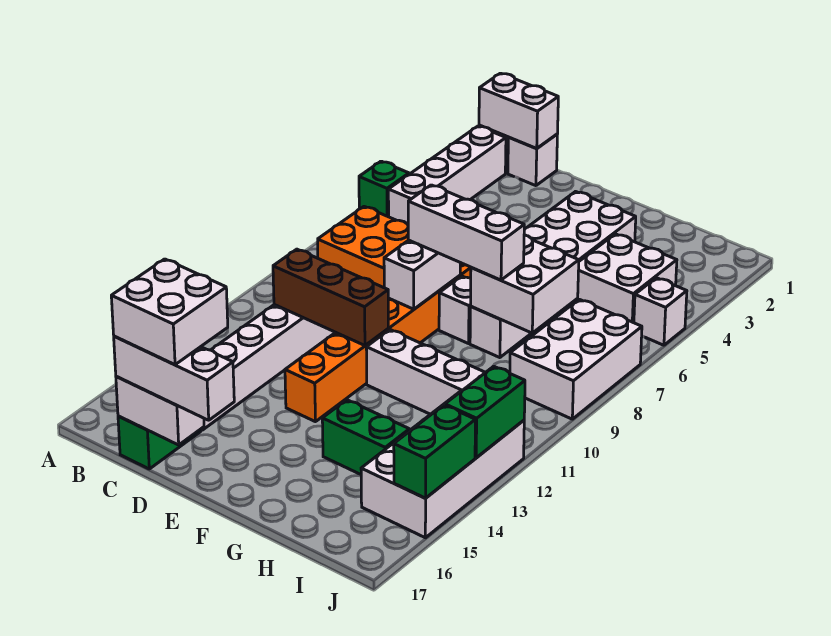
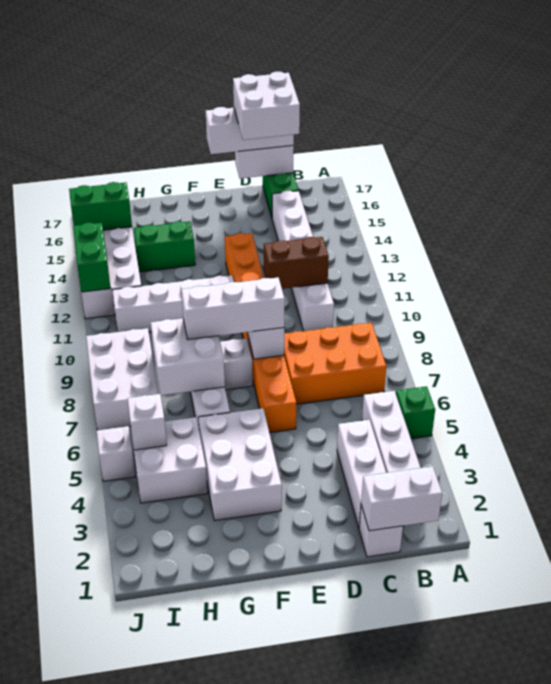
none -> white 1x3 brick [337,420,386,527]
brown 1x3 brick [273,249,388,345] -> brown 1x2 brick [264,237,329,289]
none -> white 1x1 brick [127,394,167,450]
green 1x2 brick [394,405,475,498] -> green 1x2 brick turned to [69,182,132,230]

